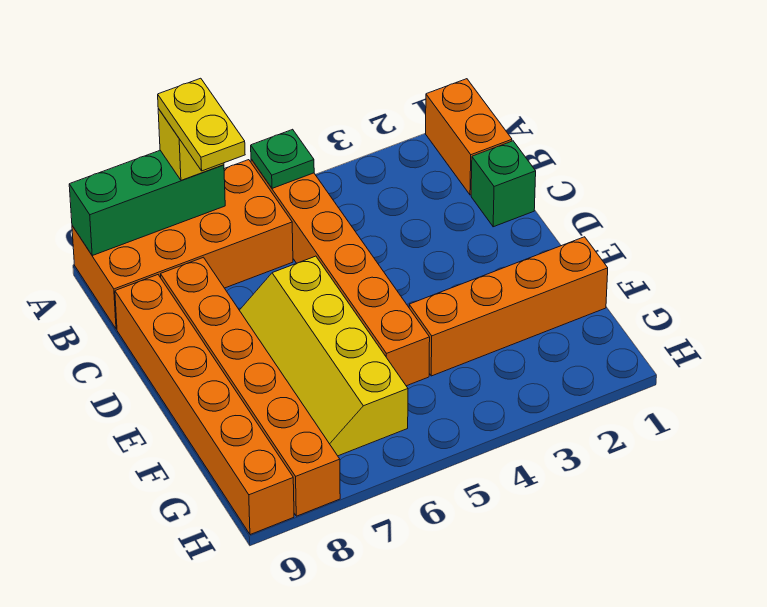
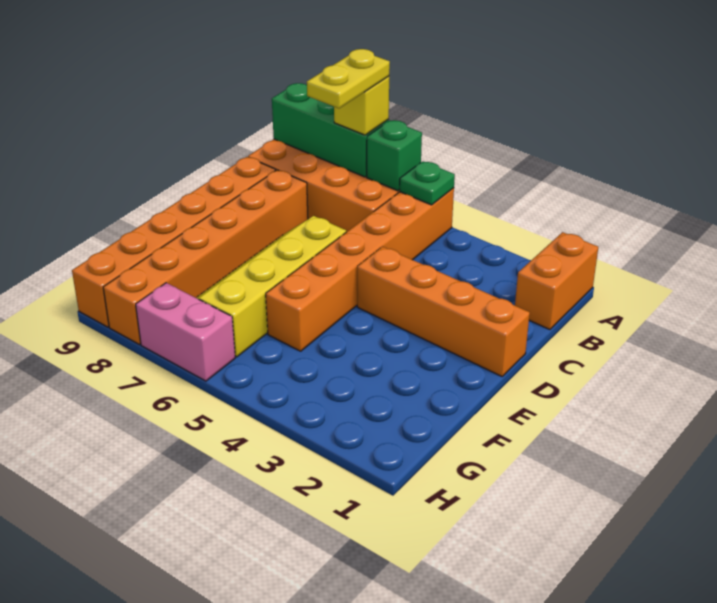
green 1x1 brick [471,141,536,227] -> green 1x1 brick moved to [367,120,422,191]
orange 1x4 brick [409,237,608,376] -> orange 1x4 brick moved to [357,247,530,376]
none -> pink 1x2 brick [136,283,235,381]

